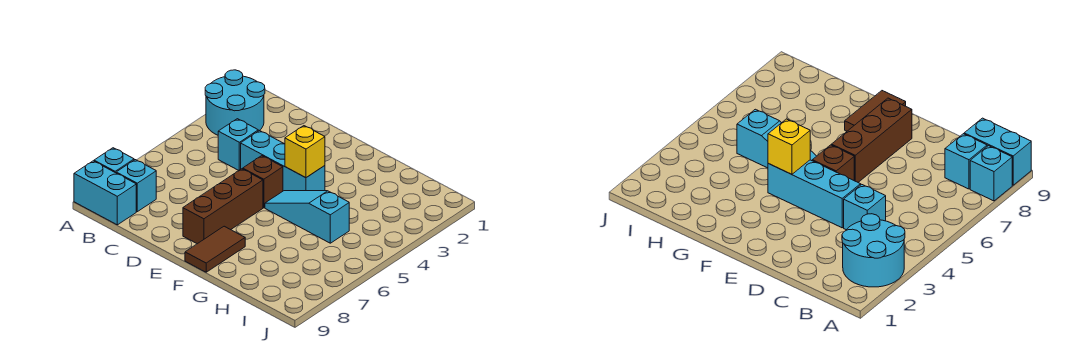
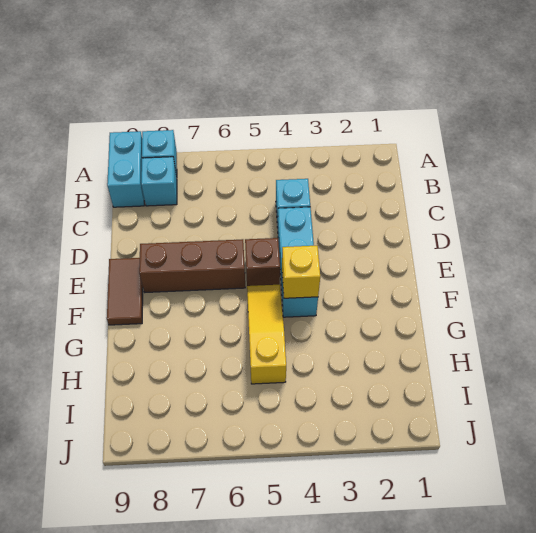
cyan 2x2 round brick [205,70,265,135] -> none
cyan 1x3 slope [265,191,349,243] -> yellow 1x3 slope [247,285,286,384]
brown 1x2 tile [185,226,245,272] -> brown 1x2 tile turned to [107,258,143,325]

